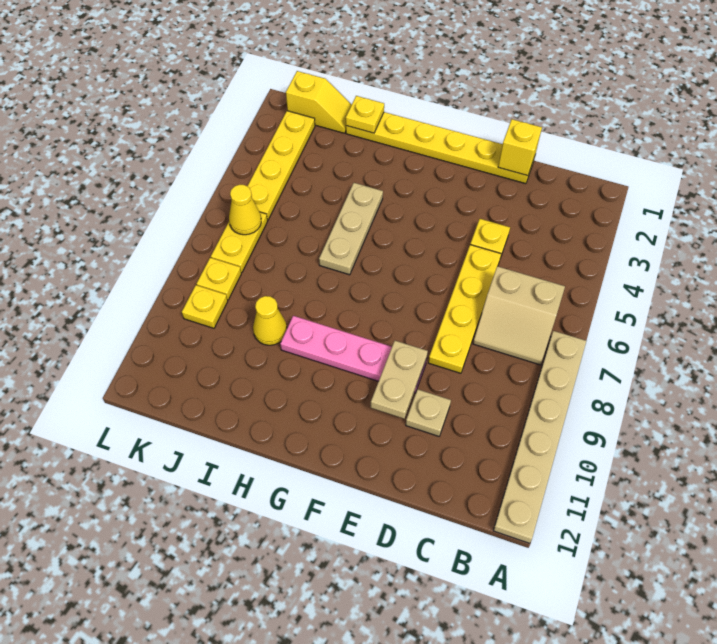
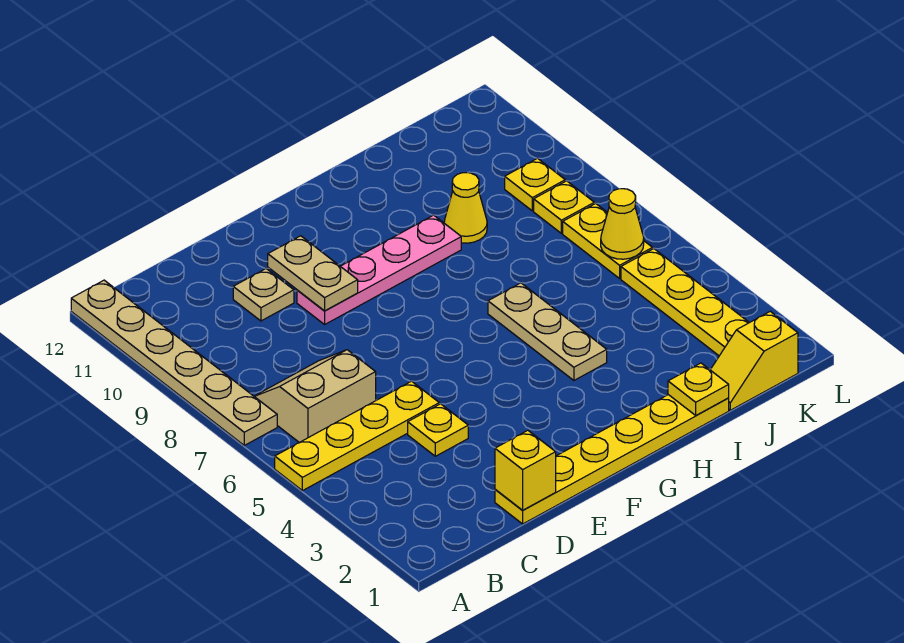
yellow 1x4 plate [428,245,501,373] -> yellow 1x4 plate turned to [275,381,439,491]

